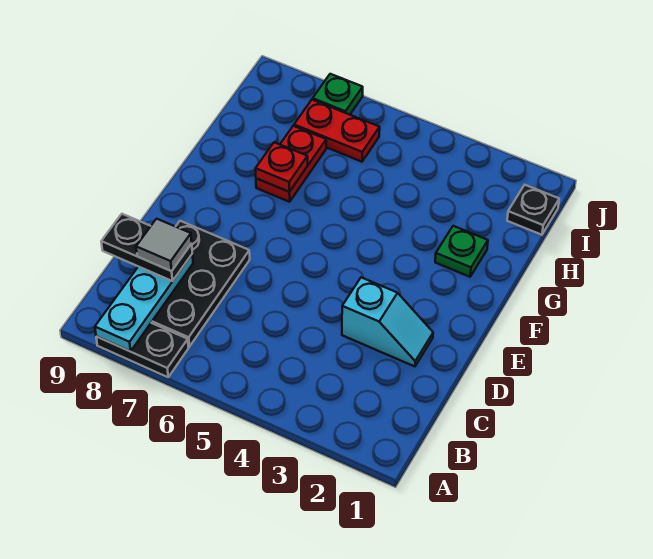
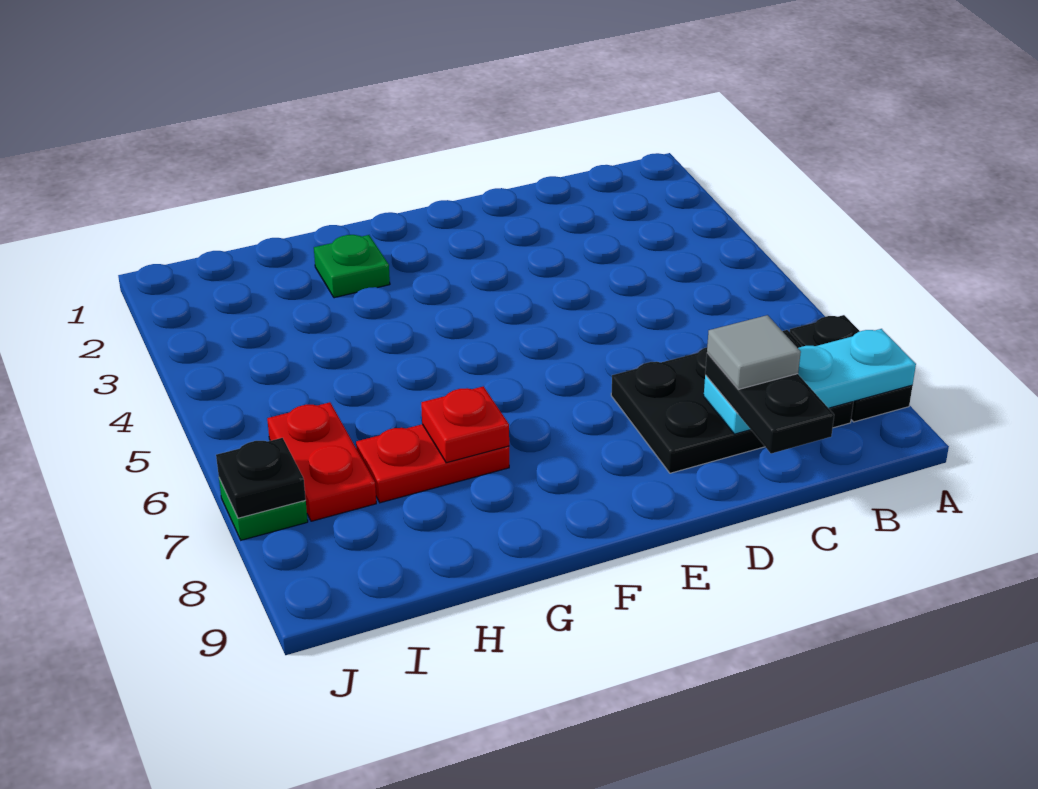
cyan 1x2 slope [342,277,433,366] -> none
black 1x1 plate [507,185,559,235] -> black 1x1 plate moved to [216,438,306,518]

